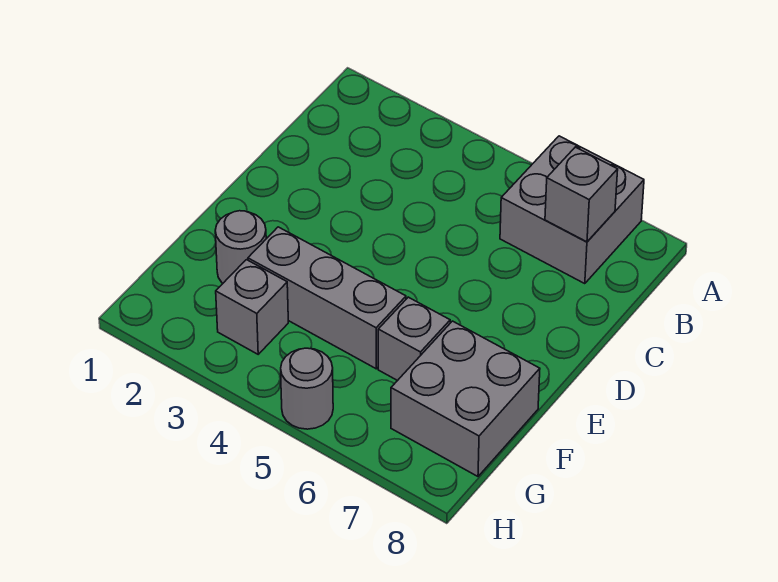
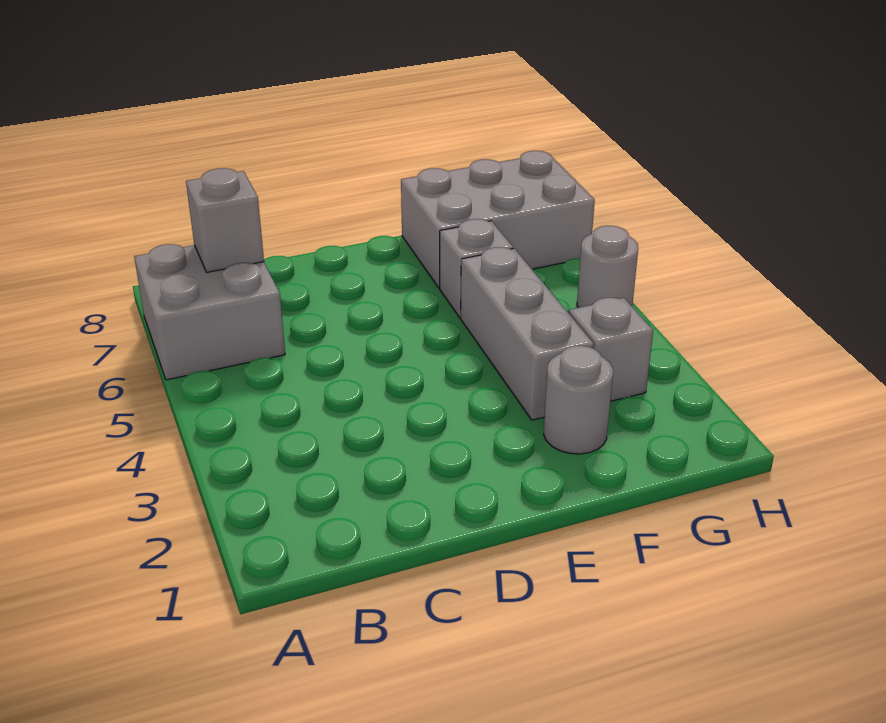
grey 2x2 brick [391,321,540,476] -> grey 2x3 brick [401,151,595,288]

